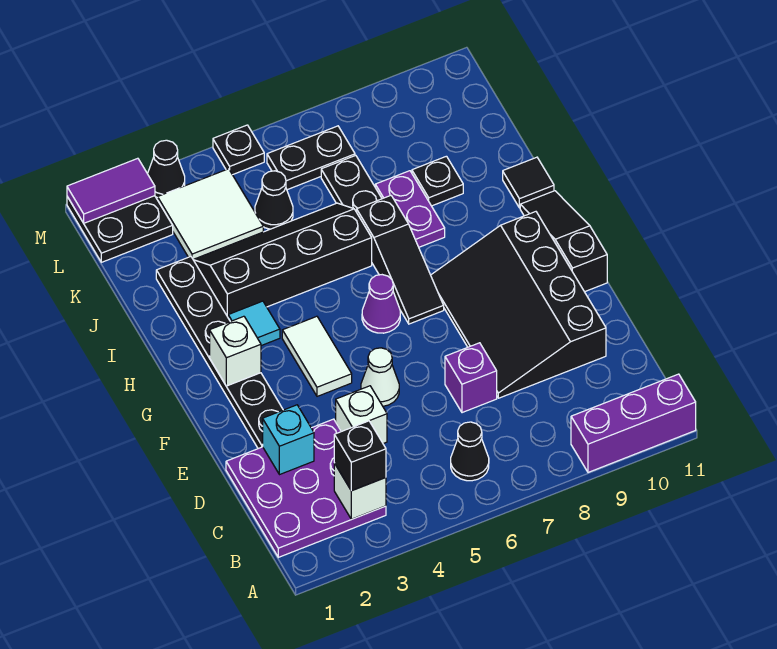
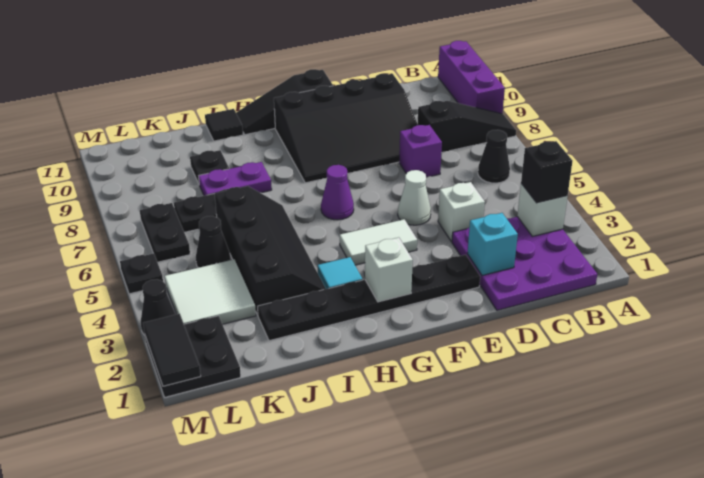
black 1x3 slope [357,196,444,324] -> black 1x3 slope moved to [418,101,516,152]
black 2x4 slope [194,203,372,317] -> black 2x4 slope turned to [215,186,326,315]
purple 1x2 tile [67,158,155,223] -> black 1x2 tile [143,314,201,386]

